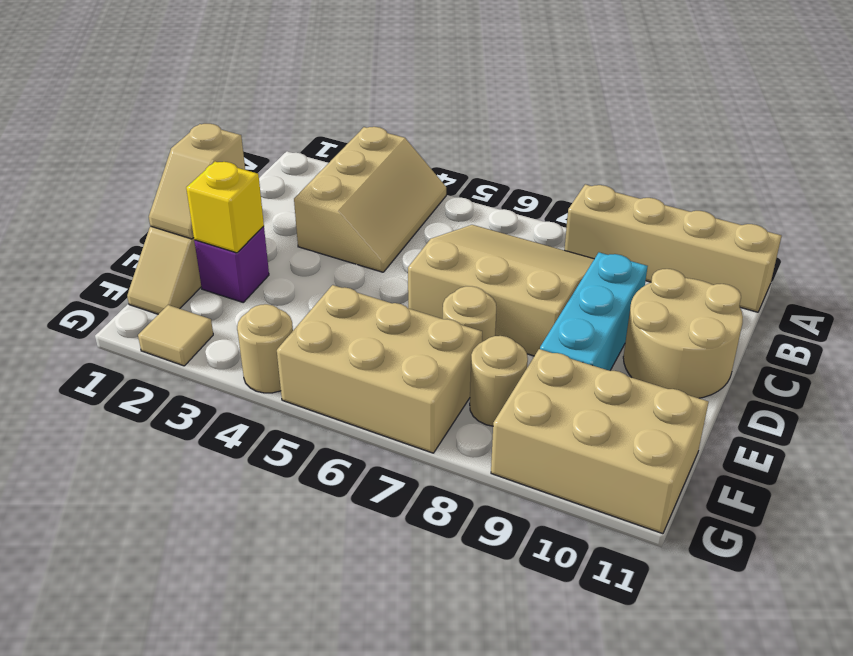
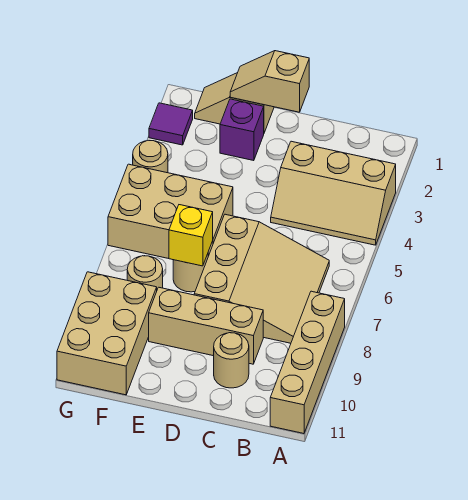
cyan 1x3 brick [540,252,648,371] -> tan 1x3 brick [149,287,263,364]
tan 2x2 round brick [623,269,743,398] -> tan 1x1 round brick [214,333,249,388]
yellow 1x1 brick [186,162,264,253] -> yellow 1x1 brick moved to [169,205,213,266]
tan 2x3 brick [277,285,482,453] -> tan 2x3 brick turned to [108,164,233,259]
tan 1x1 tile [138,305,213,366] -> purple 1x1 tile [149,103,193,145]

